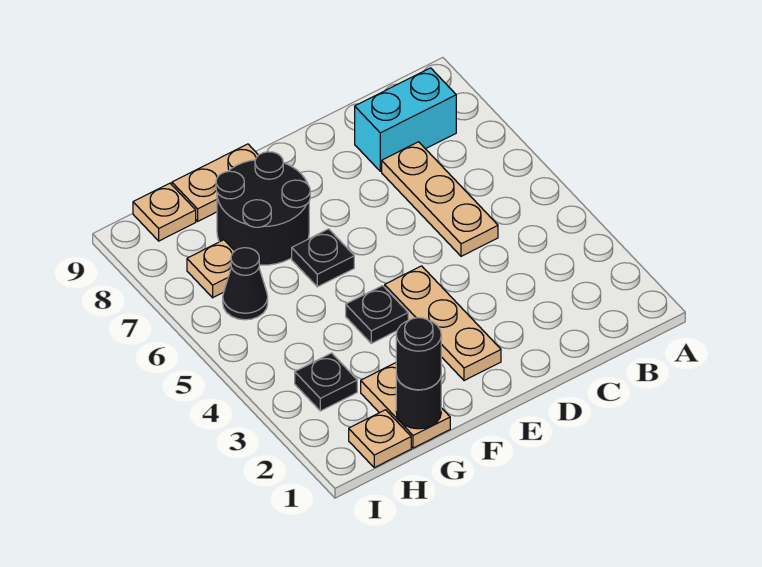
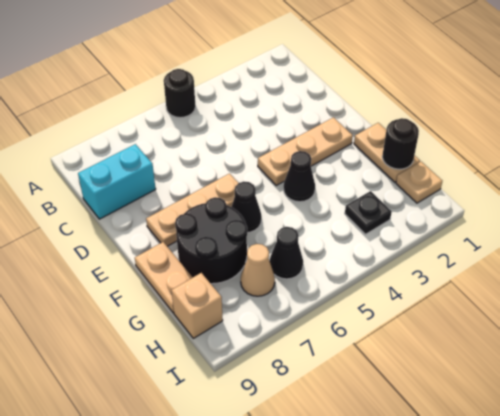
cyan 1x2 brick [355,68,456,171] -> cyan 1x2 brick turned to [78,144,156,219]
tan 1x3 plate [382,142,498,256] -> tan 1x3 plate moved to [146,174,238,246]
black 1x1 plate [346,286,408,343] -> black 1x1 cone [284,151,315,202]
black 1x1 plate [292,229,354,287] -> black 1x1 cone [232,182,262,232]
tan 1x2 plate [361,363,450,448] -> tan 1x2 plate turned to [354,123,420,182]
black 1x1 round brick [396,318,441,390] -> black 1x1 round brick moved to [164,69,196,118]
tan 1x1 plate [187,240,234,298] -> tan 1x1 cone [241,244,275,296]
tan 1x1 plate [133,183,196,241] -> tan 1x1 brick [171,273,223,338]

